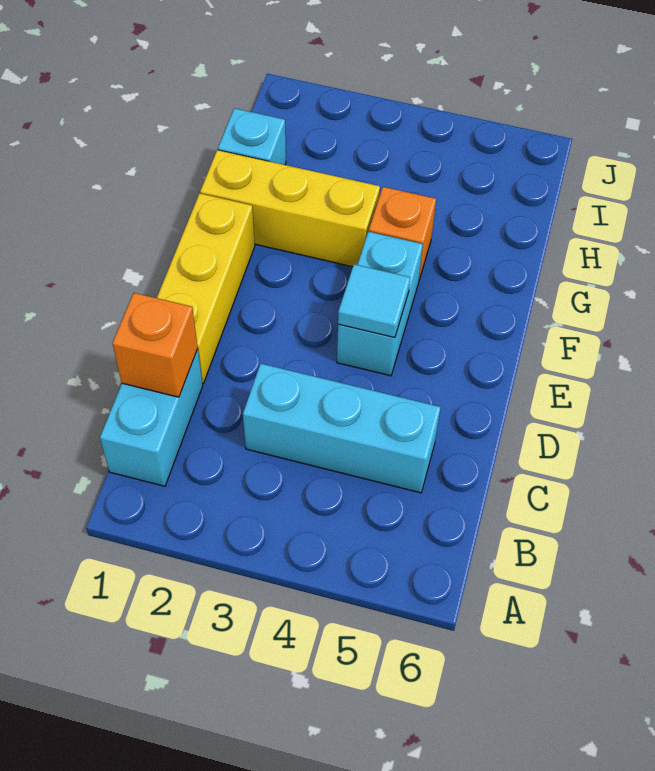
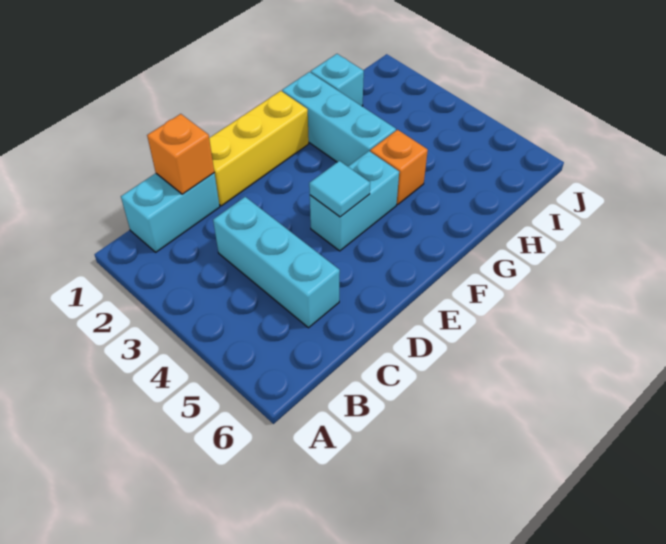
yellow 1x3 brick [200,150,380,267] -> cyan 1x3 brick [282,72,396,166]

